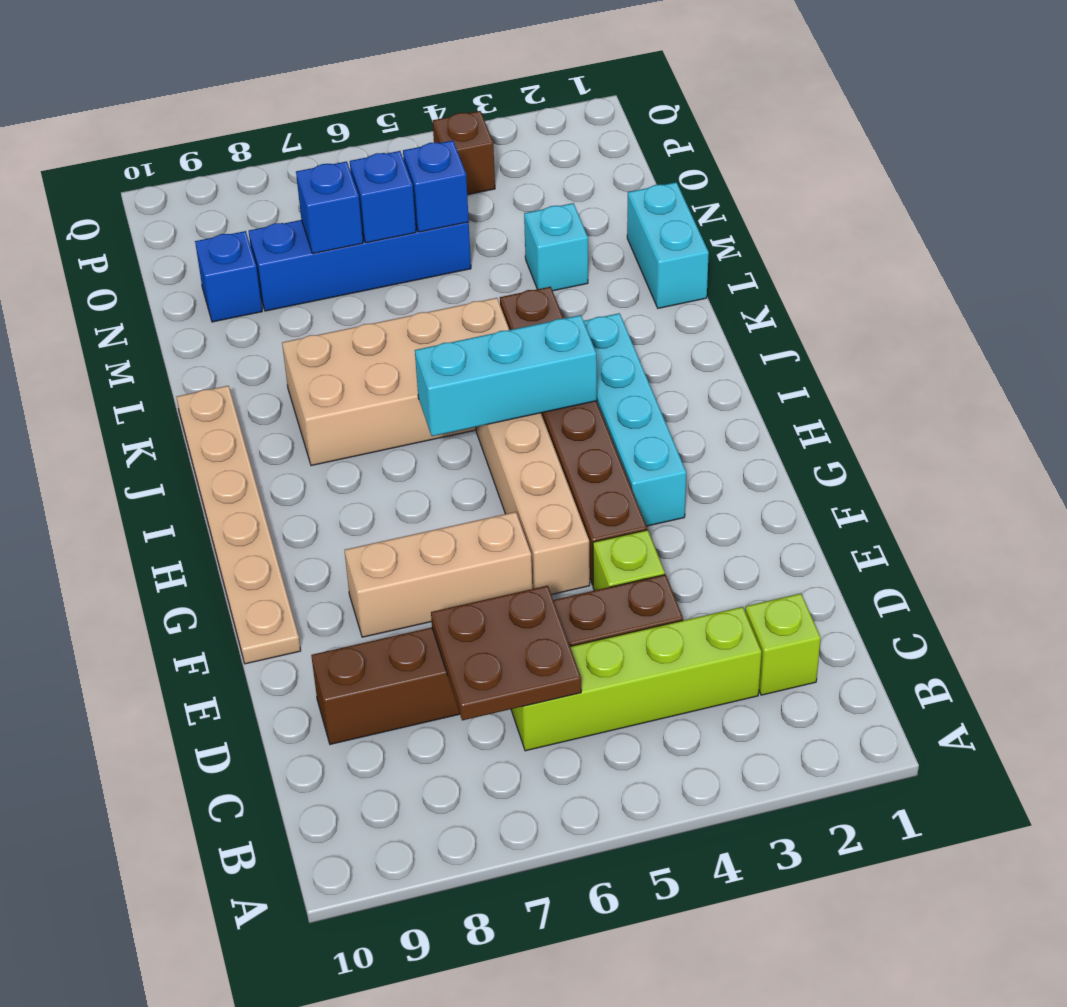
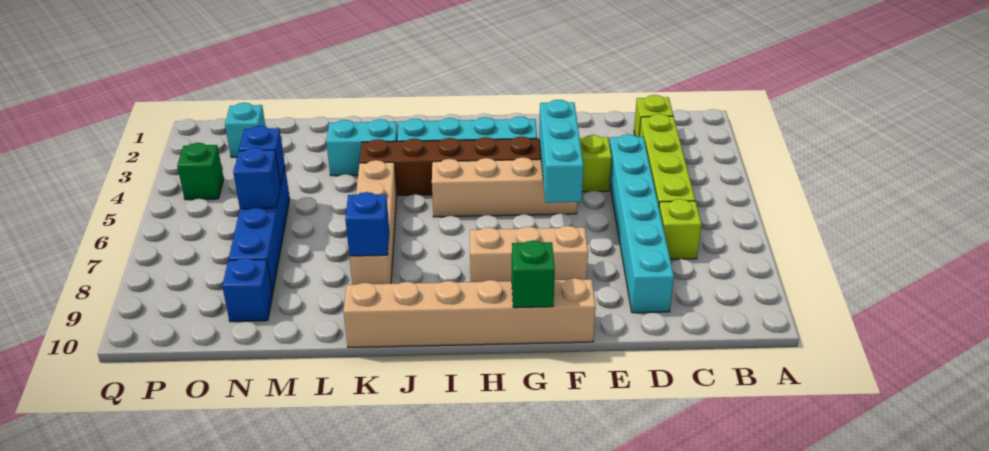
brown 2x2 plate [431,586,581,720] -> none
none -> lime 1x1 brick [659,199,701,259]
brown 1x6 brick [311,575,683,744] -> cyan 1x6 brick [609,134,674,313]
tan 1x3 brick [345,512,532,637] -> tan 1x3 brick turned to [470,226,588,282]
tan 1x6 plate [177,386,301,664] -> tan 1x6 brick [344,278,596,348]
none -> green 1x1 brick [512,241,555,308]
cyan 1x3 brick [415,315,597,436] -> cyan 1x3 brick moved to [539,100,583,203]
tan 2x4 brick [282,298,509,466] -> tan 1x4 brick [349,160,397,285]
cyan 1x2 brick [627,182,709,308] -> cyan 1x2 brick moved to [326,119,398,176]
cyan 1x1 brick [524,203,588,291] -> cyan 1x1 brick moved to [225,103,265,157]
blue 1x1 brick [296,161,363,253] -> blue 1x1 brick moved to [345,192,389,256]
brown 1x1 brick [433,111,495,195] -> green 1x1 brick [177,143,224,200]

